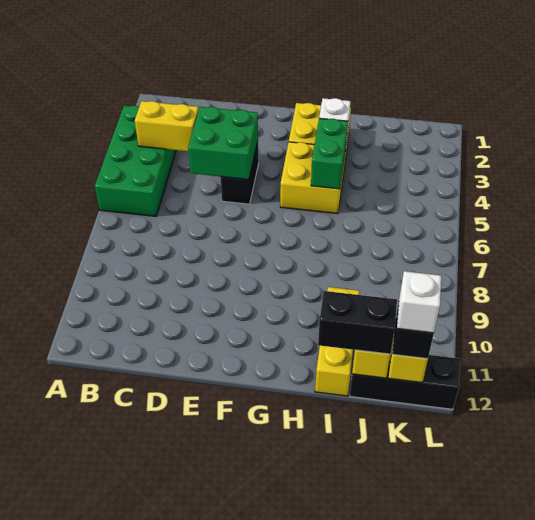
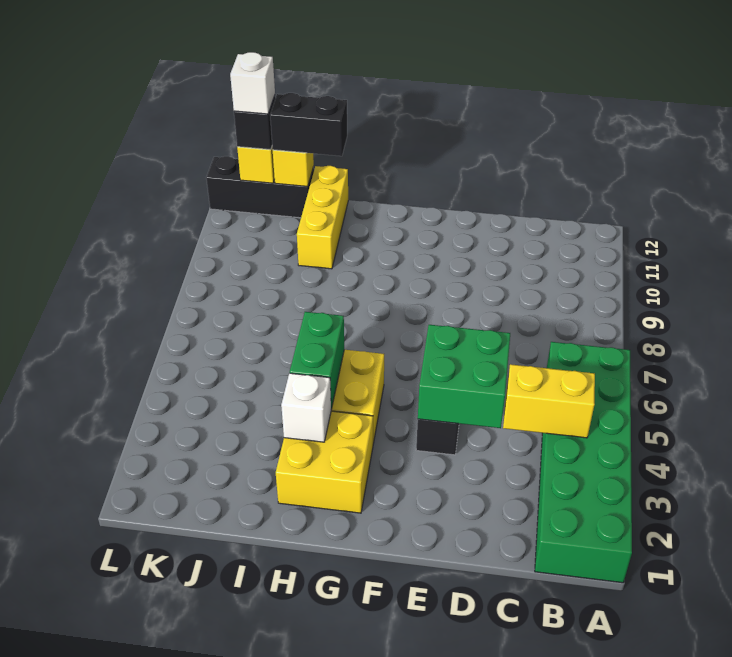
green 2x4 brick [95,106,176,216] -> green 2x6 brick [535,342,632,583]

